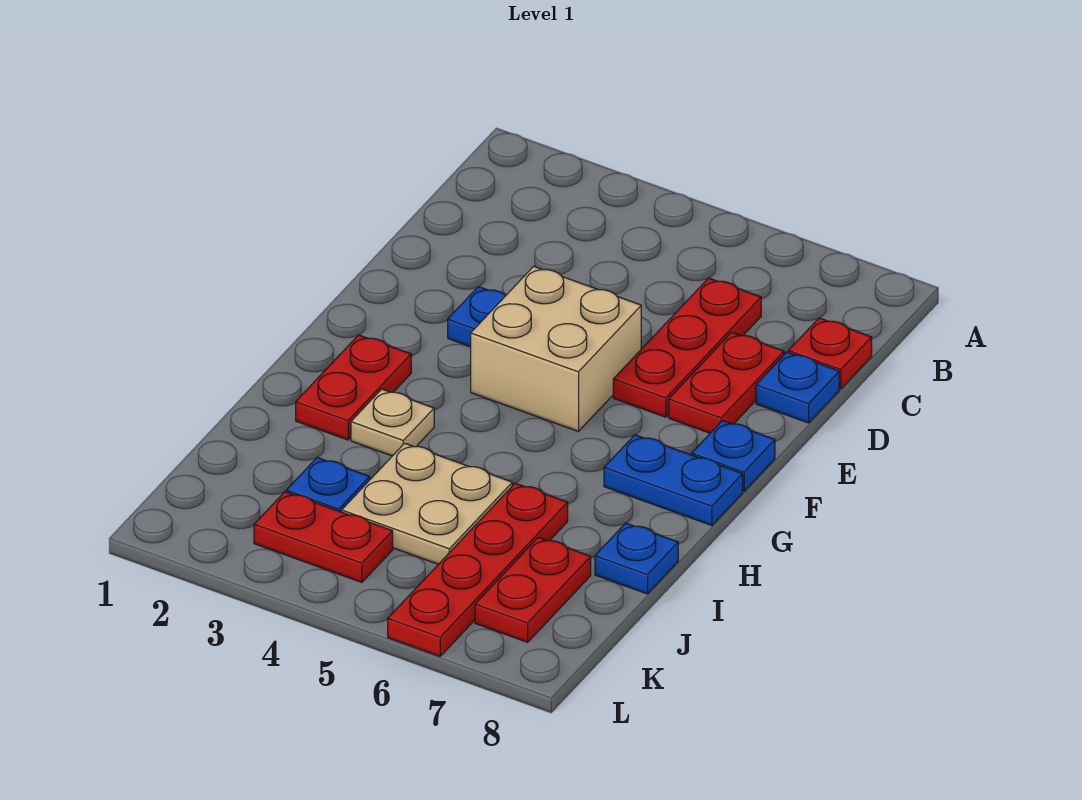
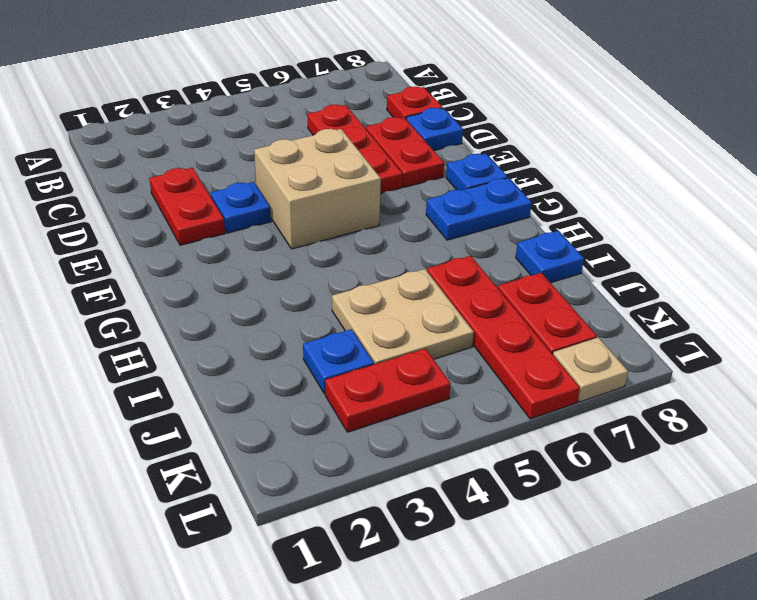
red 1x2 plate [296,335,411,440] -> red 1x2 plate moved to [149,168,225,245]
tan 1x1 plate [351,389,434,456] -> tan 1x1 plate moved to [553,337,628,402]

